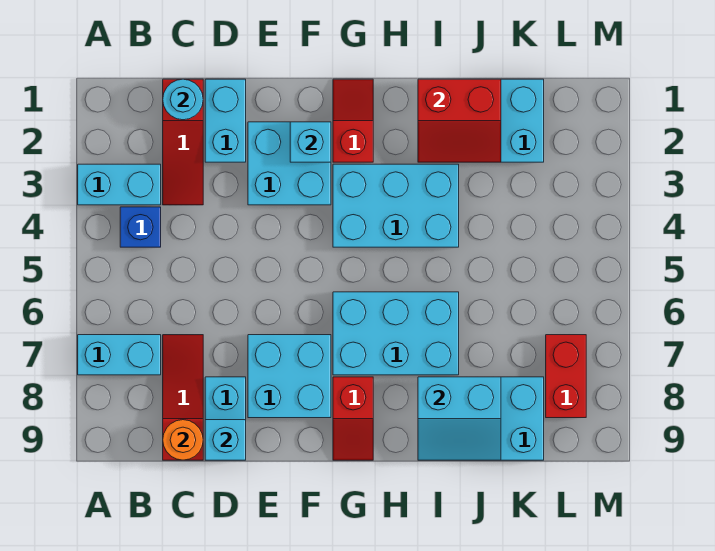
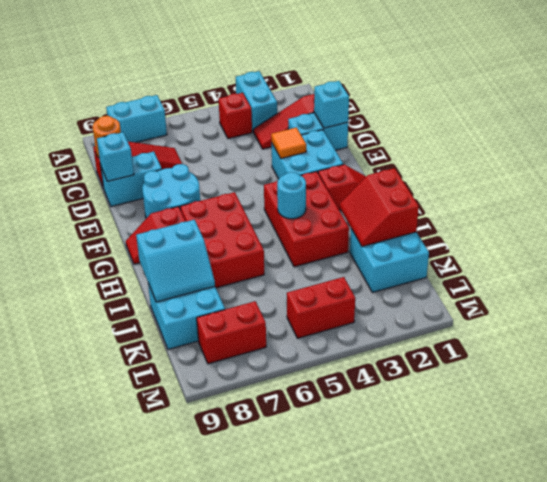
cyan 1x2 brick [78,335,161,375] -> cyan 1x2 brick turned to [106,95,167,143]
blue 1x1 brick [120,207,161,247] -> red 1x1 brick [219,93,252,139]
cyan 1x1 round brick [163,79,203,120] -> cyan 1x1 round brick moved to [277,172,306,219]
none -> orange 1x1 tile [271,128,306,158]
cyan 2x2 brick [248,335,331,418] -> cyan 2x2 round brick [142,164,200,218]
cyan 1x1 brick [290,122,331,162] -> cyan 1x1 brick moved to [314,81,349,128]
cyan 2x3 brick [333,164,459,247] -> red 2x3 brick [264,171,349,267]
cyan 2x3 brick [333,292,459,375] -> red 2x3 brick [180,192,264,288]
cyan 2x2 slope [418,377,501,460] -> cyan 2x2 slope turned to [136,220,215,302]
none -> red 1x2 brick [287,277,355,338]

